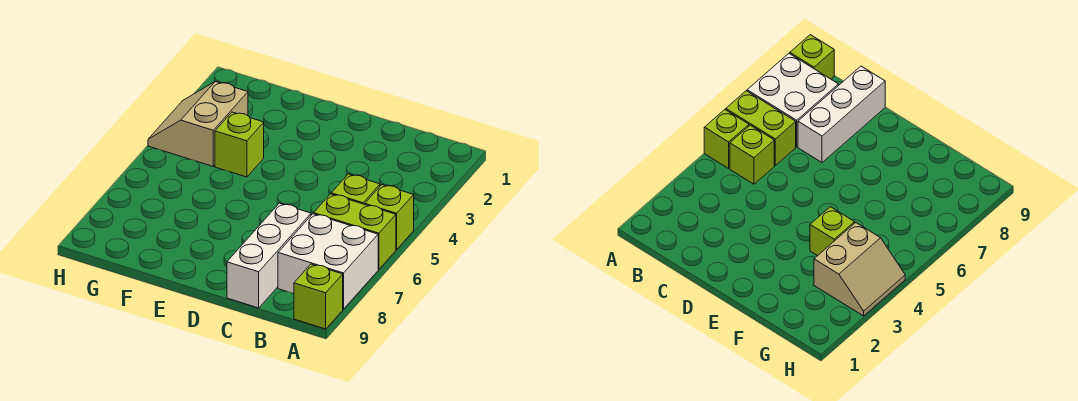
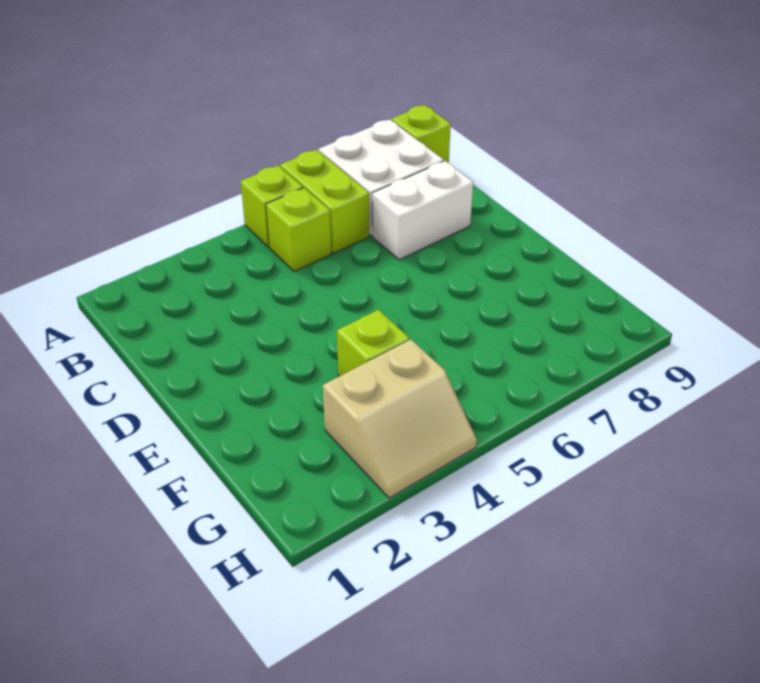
white 1x3 brick [227,203,311,308] -> white 1x2 brick [372,161,473,260]

